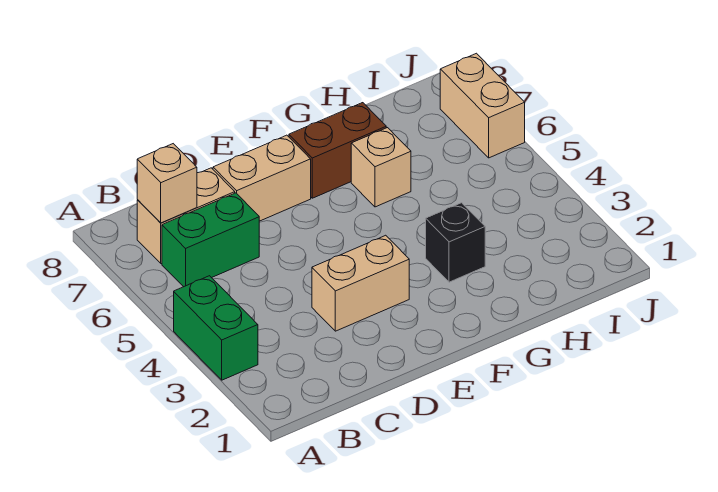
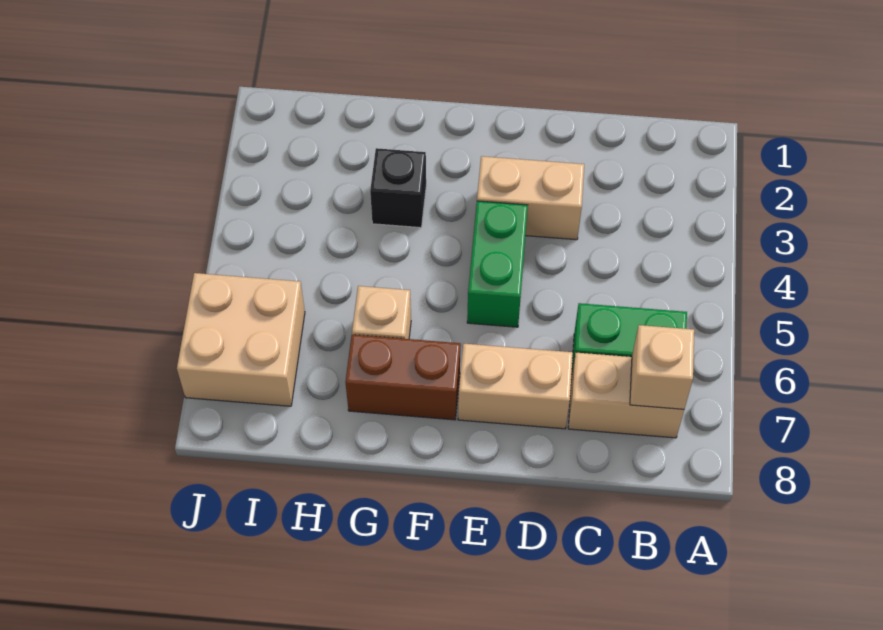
green 1x2 brick [174,276,258,380] -> green 1x2 brick moved to [467,201,528,327]
tan 1x2 brick [440,53,525,158] -> tan 2x2 brick [177,273,305,406]

